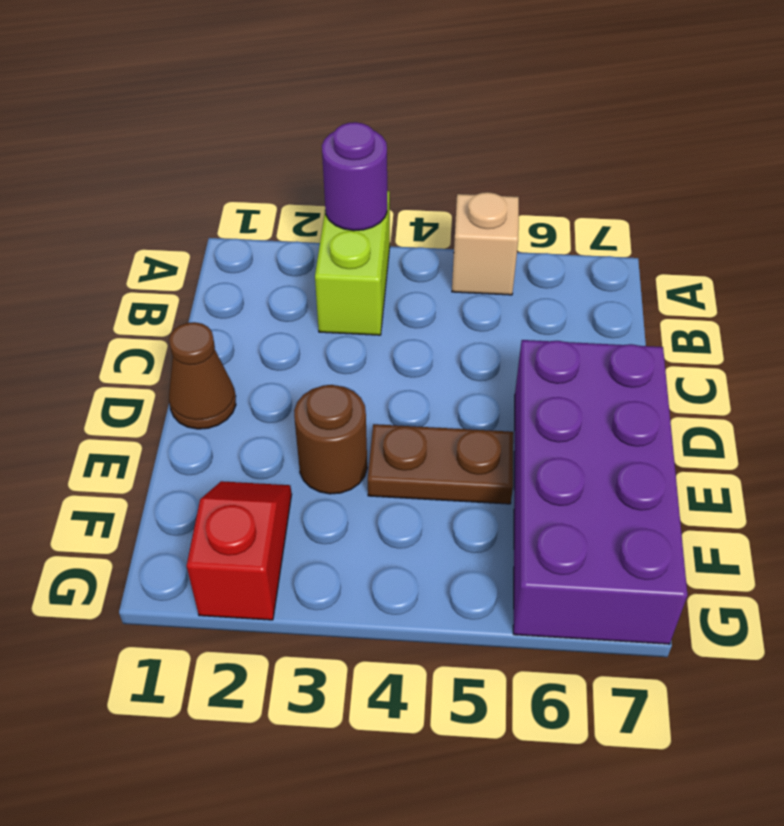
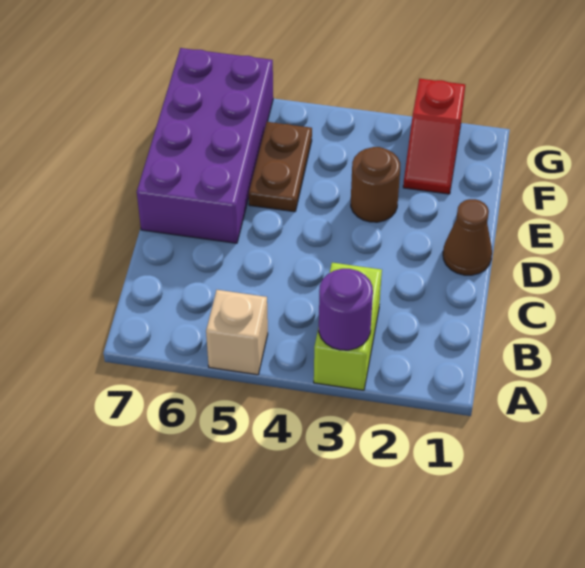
brown 1x2 plate [368,424,513,504] -> brown 1x2 plate turned to [249,122,312,212]

